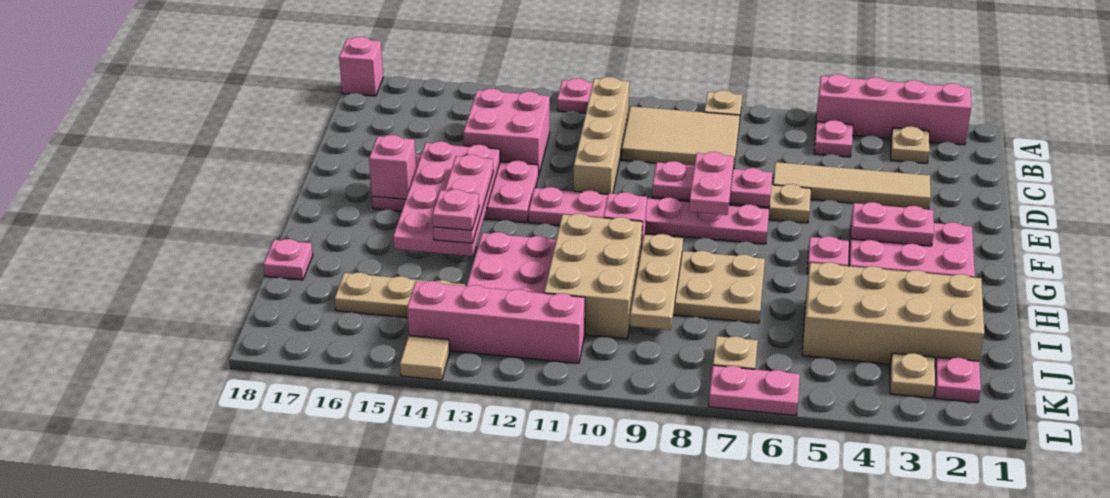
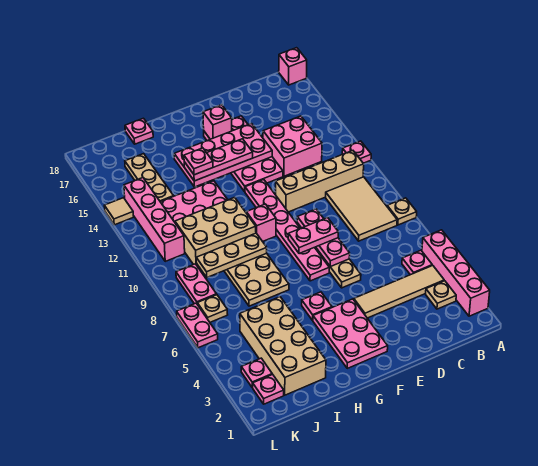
tan 1x4 tile [773,162,930,210] -> tan 1x4 tile turned to [354,265,444,318]
pink 1x2 plate [851,202,934,246] -> pink 1x2 plate moved to [176,264,217,304]
tan 1x1 plate [890,353,935,398] -> pink 1x1 plate [241,358,272,387]

